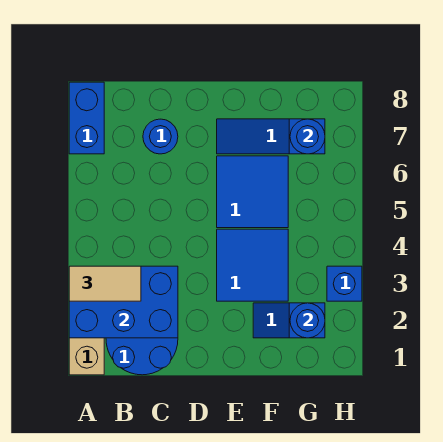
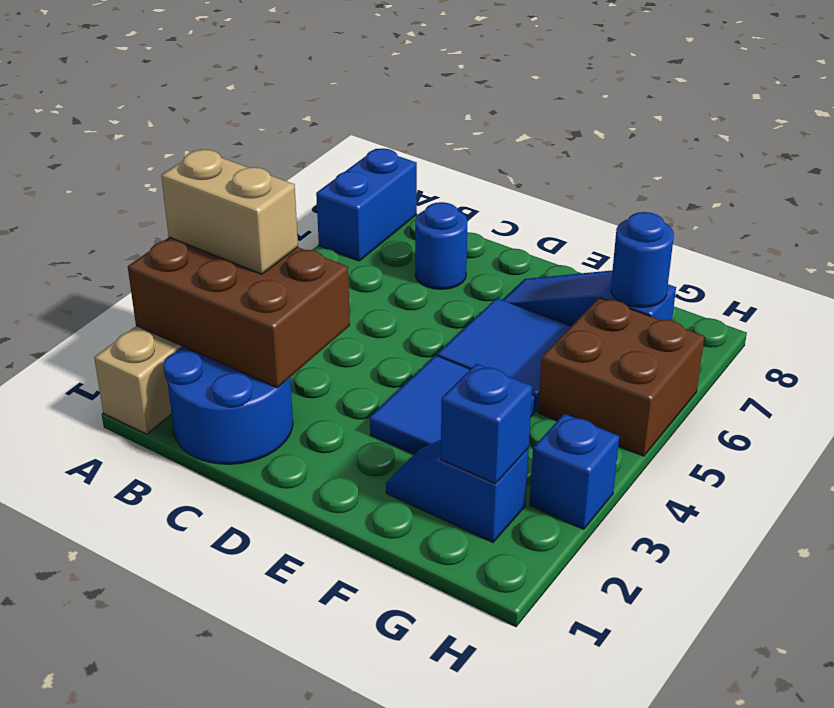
blue 2x3 brick [69,266,178,338] -> brown 2x3 brick [128,237,350,388]
tan 1x2 tile [69,266,141,301] -> tan 1x2 brick [161,150,298,274]
blue 1x1 round brick [290,303,325,338] -> blue 1x1 brick [441,364,532,484]
none -> brown 2x2 brick [538,298,705,456]

